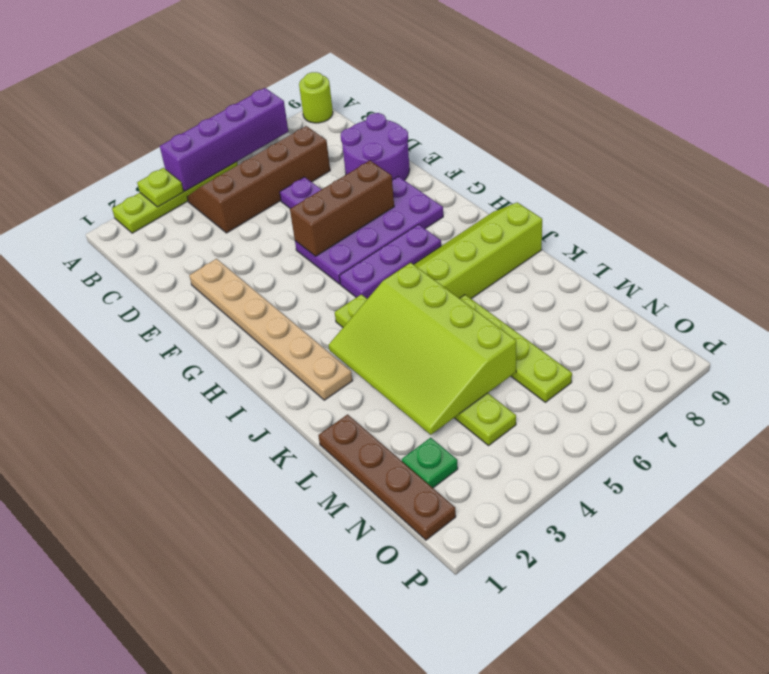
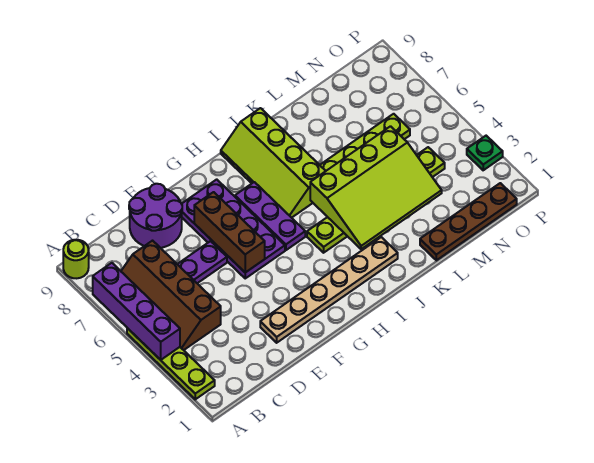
lime 1x1 plate [137,168,184,207] -> none
green 1x1 plate [402,438,458,488] -> green 1x1 plate moved to [467,136,503,170]

